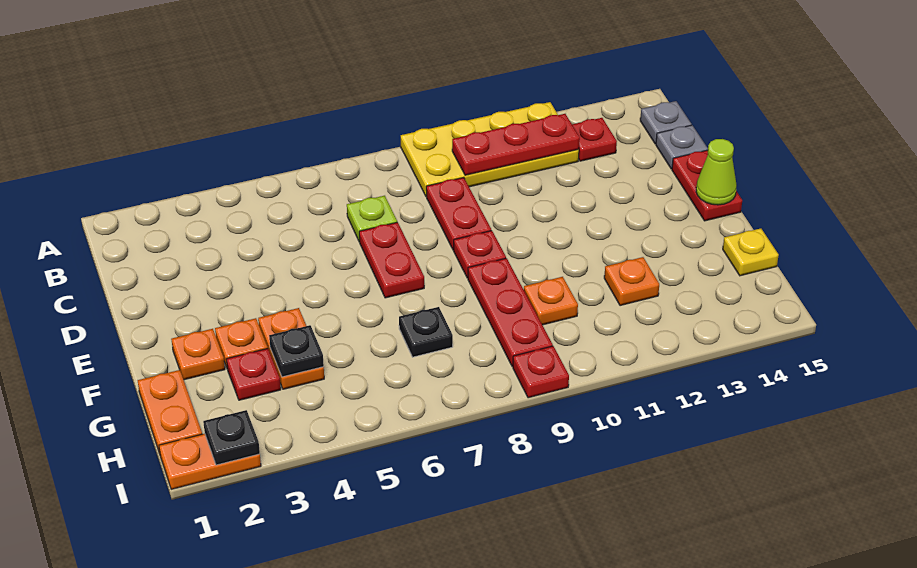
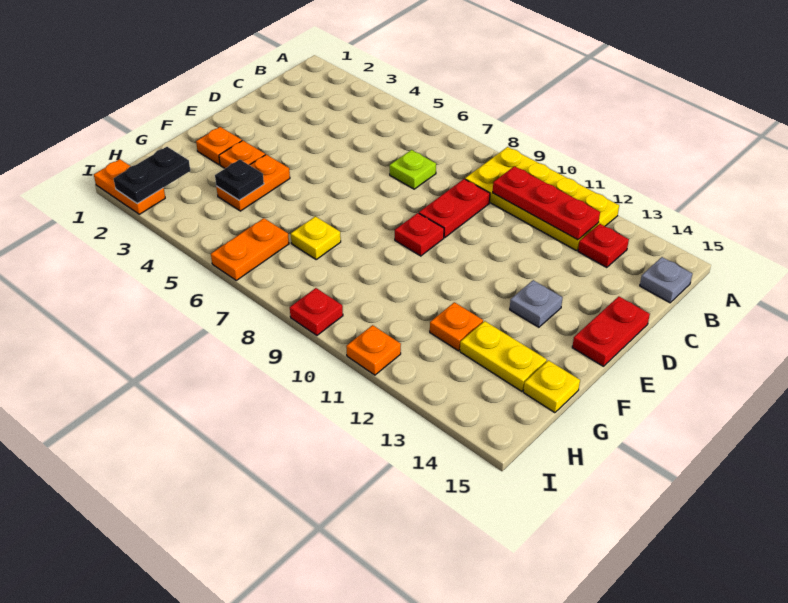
grey 1x1 plate [656,125,708,169] -> grey 1x1 plate moved to [510,280,562,327]
red 1x2 plate [359,222,424,298] -> none
lime 1x1 cone [696,139,737,205] -> none
red 1x3 plate [468,258,553,367] -> none
orange 1x2 plate [138,370,202,454] -> orange 1x2 plate moved to [211,218,289,280]
red 1x1 plate [227,349,281,400] -> none
black 1x1 plate [399,307,453,357] -> yellow 1x1 plate [291,216,341,259]
orange 1x1 plate [524,277,578,325] -> orange 1x1 plate moved to [346,325,401,375]
none -> yellow 1x2 plate [460,321,547,391]
black 1x1 plate [203,410,260,465] -> black 1x2 plate [114,147,190,204]

